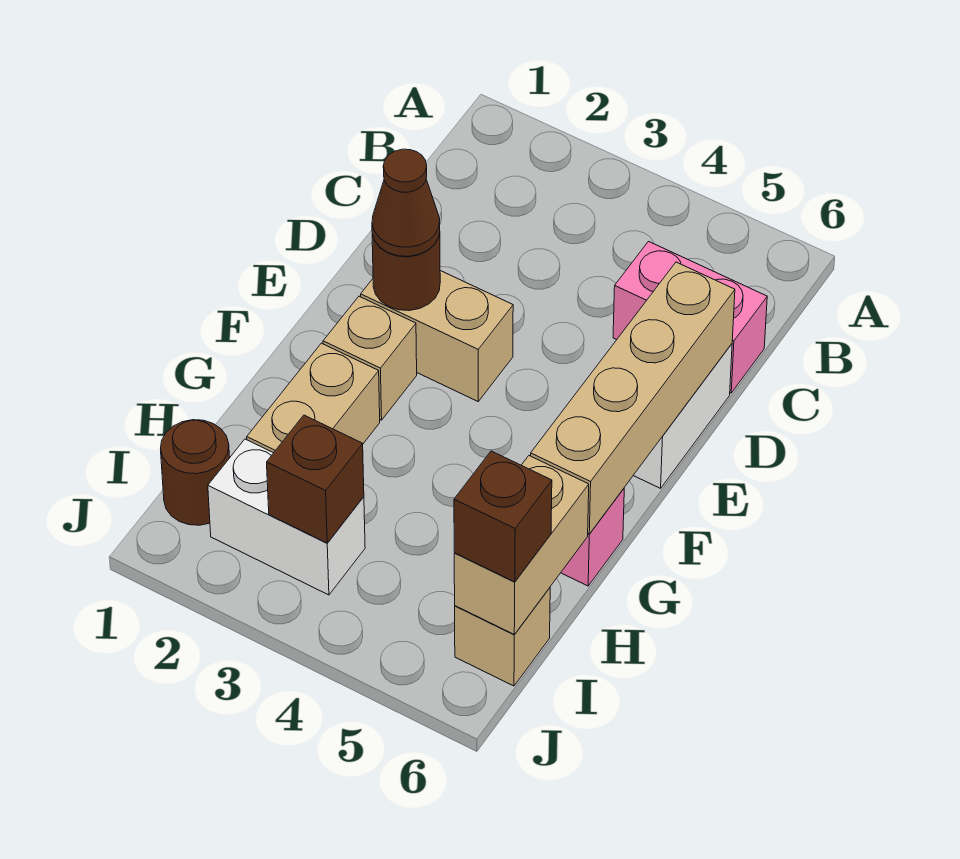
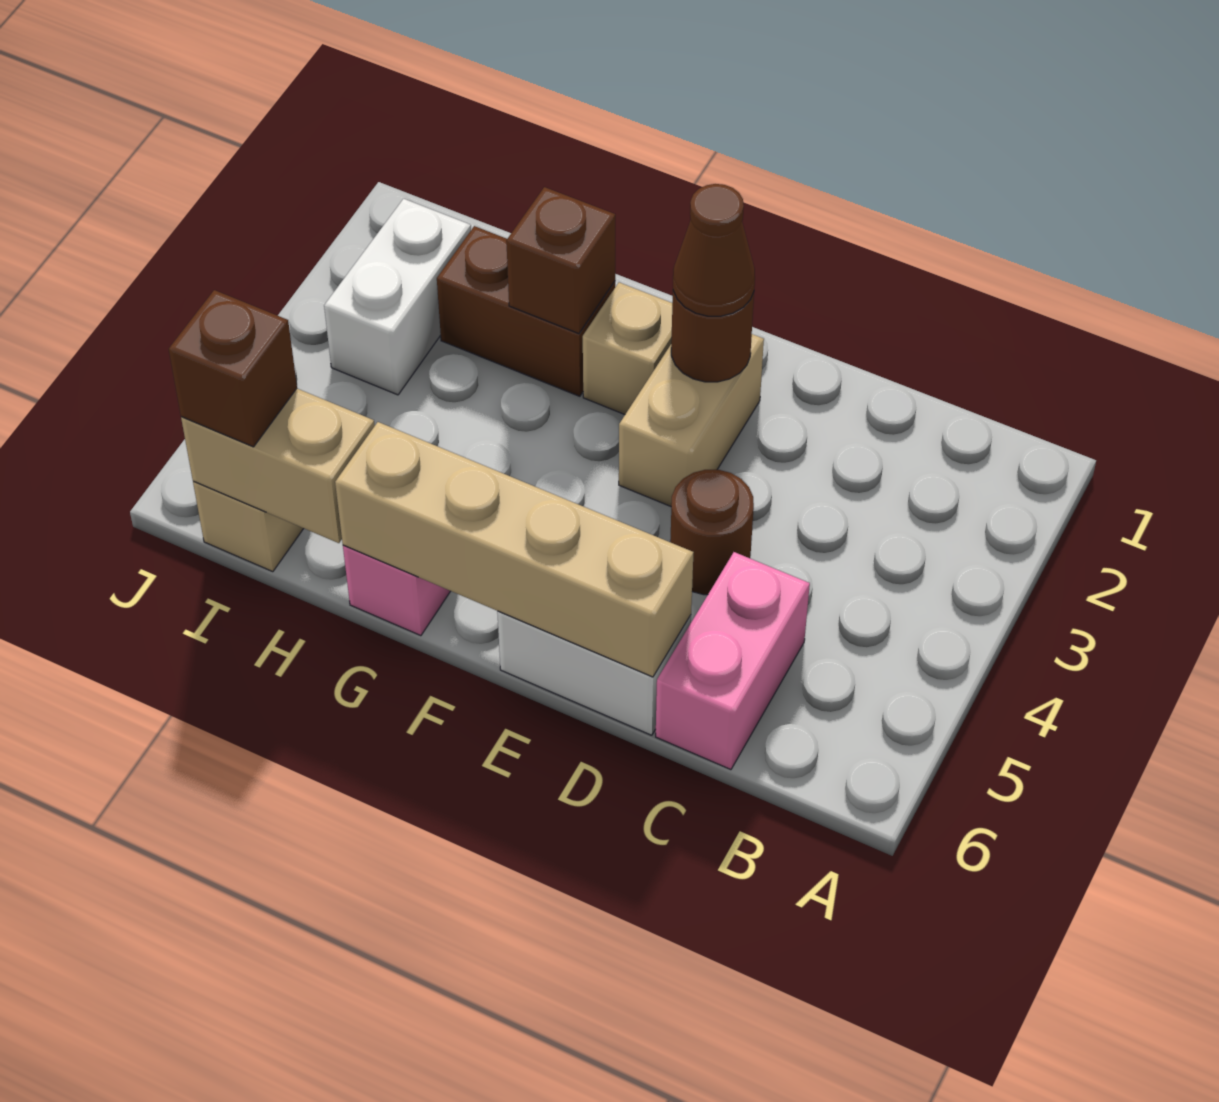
tan 1x2 brick [247,343,380,453] -> brown 1x2 brick [437,226,615,396]
brown 1x1 round brick [161,420,230,525] -> brown 1x1 round brick moved to [670,470,754,595]
brown 1x1 brick [267,415,364,543] -> brown 1x1 brick moved to [506,187,615,334]

